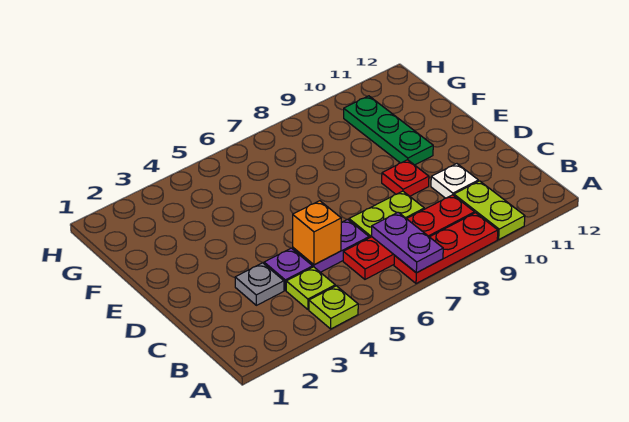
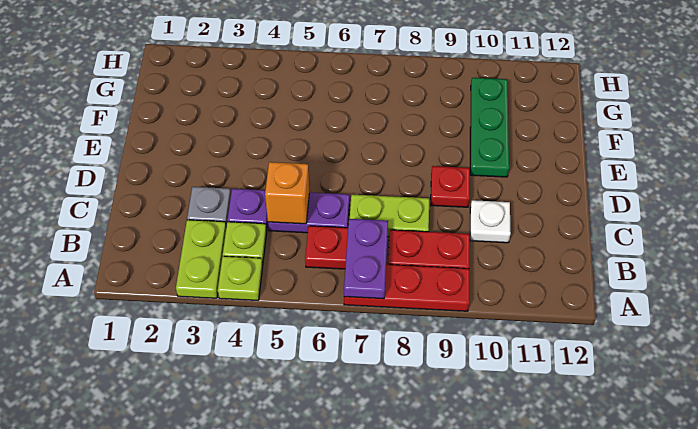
lime 1x2 plate [454,181,525,239] -> lime 1x2 plate moved to [176,220,226,298]

